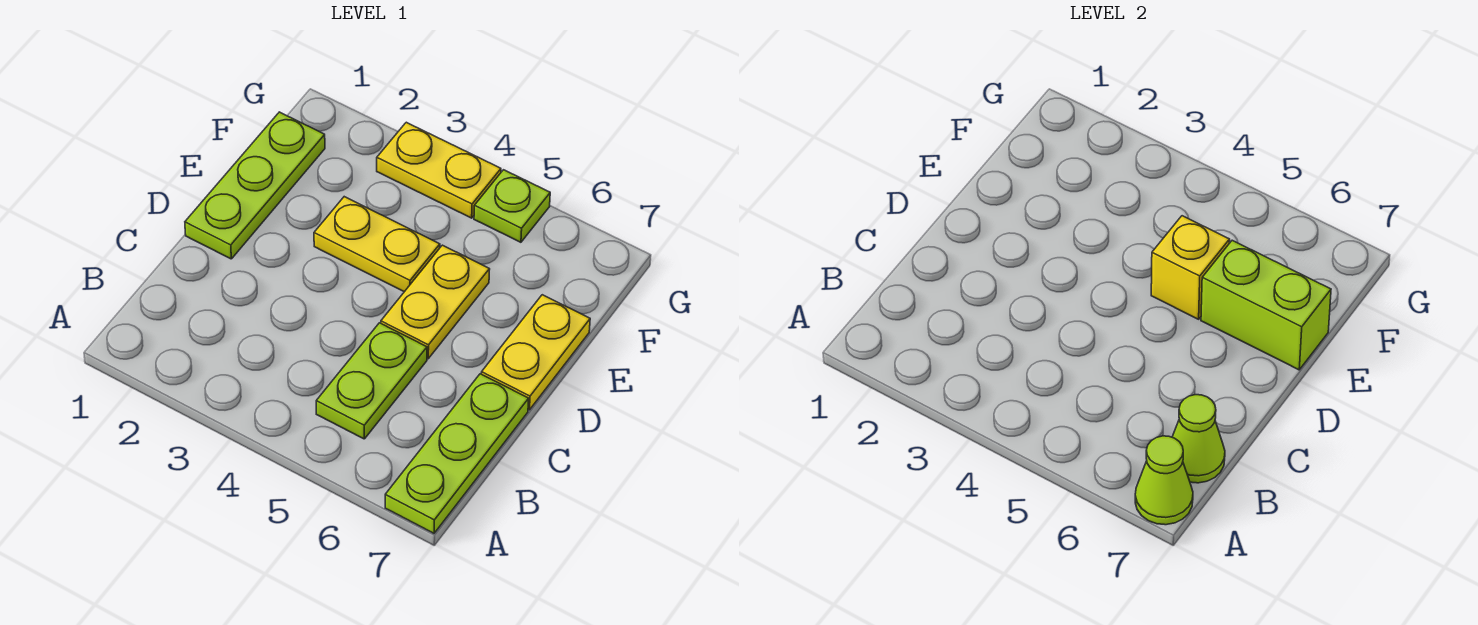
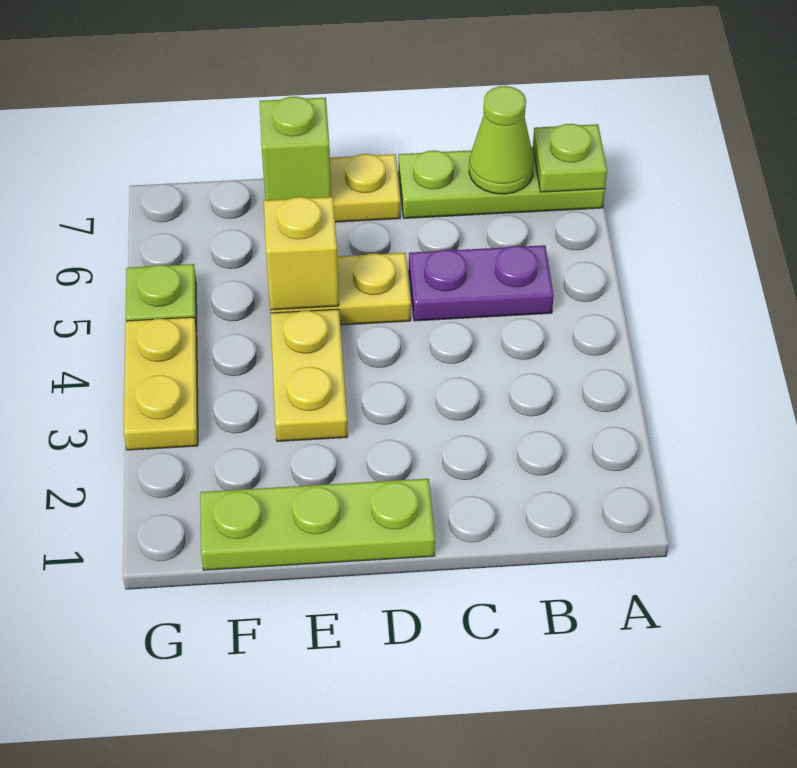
lime 1x1 cone [1135,436,1193,525] -> lime 1x1 plate [533,124,607,192]
lime 1x2 plate [316,323,427,439] -> purple 1x2 plate [409,245,554,321]
lime 1x2 brick [1201,240,1331,370] -> lime 1x1 brick [260,97,331,200]

